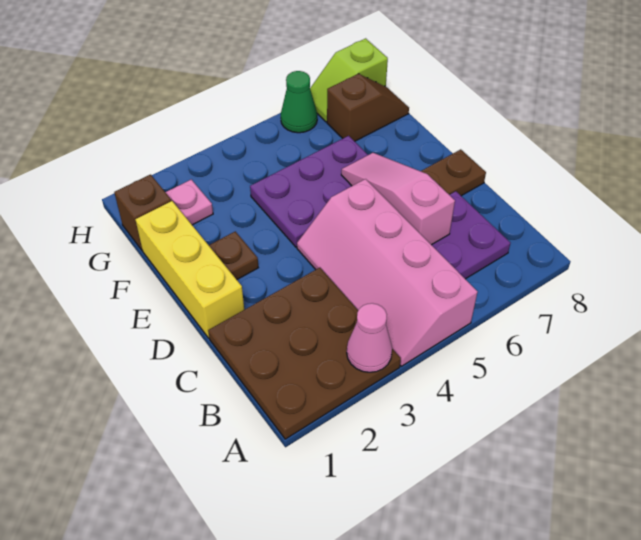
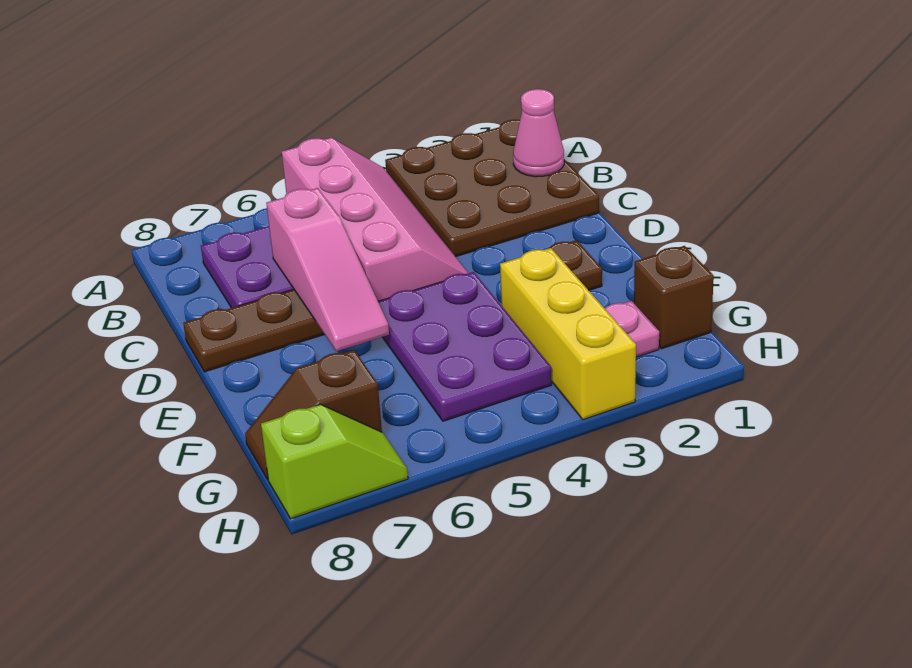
pink 1x1 cone [347,303,392,372] -> pink 1x1 cone moved to [513,89,564,177]
yellow 1x3 brick [135,201,244,338] -> yellow 1x3 brick moved to [500,248,636,420]
purple 2x3 plate [250,136,368,247] -> purple 2x3 plate turned to [378,272,552,421]
green 1x1 cone [281,71,317,133] -> none

